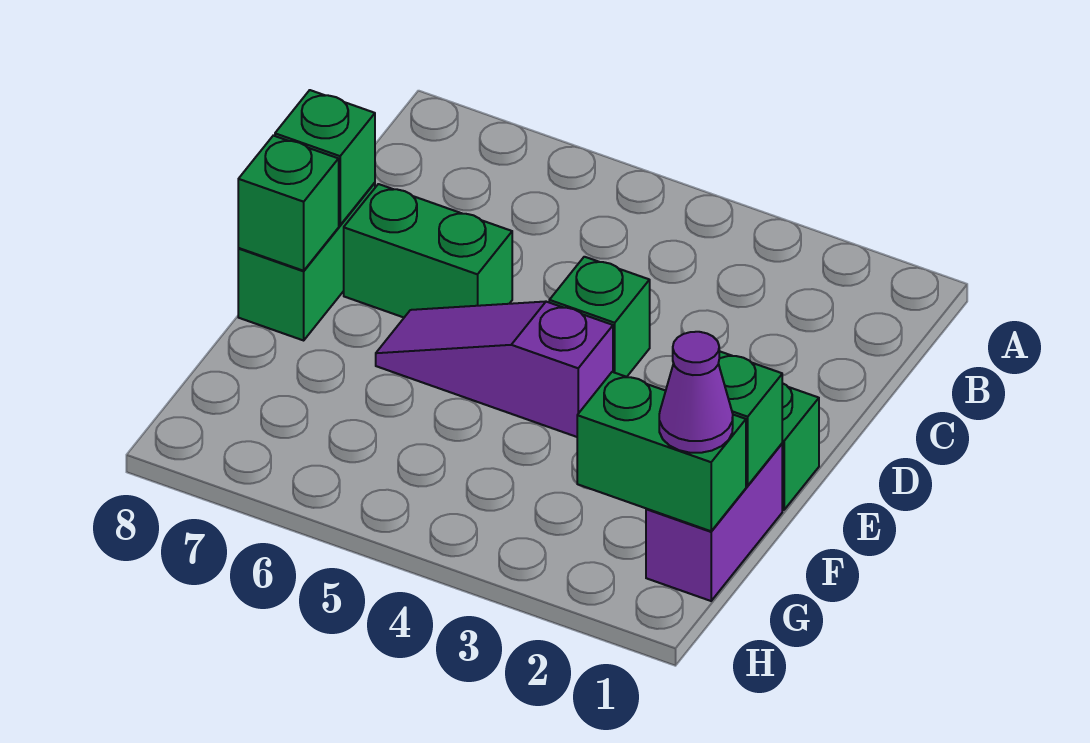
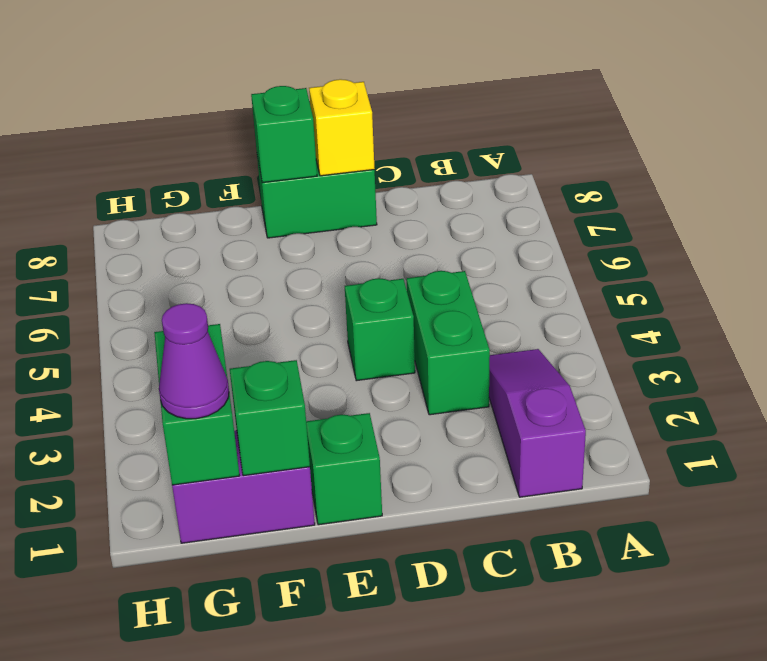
green 1x2 brick [344,184,512,317] -> green 1x2 brick moved to [407,271,490,415]
green 1x1 brick [275,90,375,225] -> yellow 1x1 brick [309,79,375,176]
purple 1x3 slope [376,301,613,437] -> purple 1x3 slope moved to [489,349,586,497]

